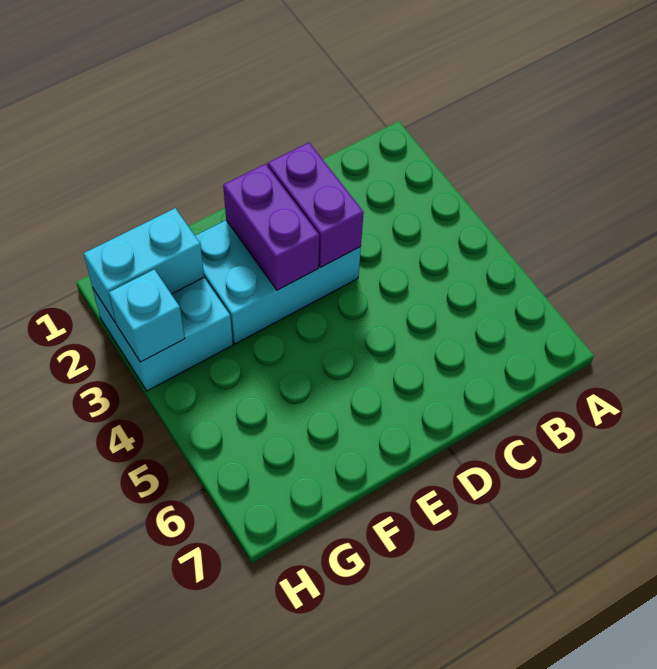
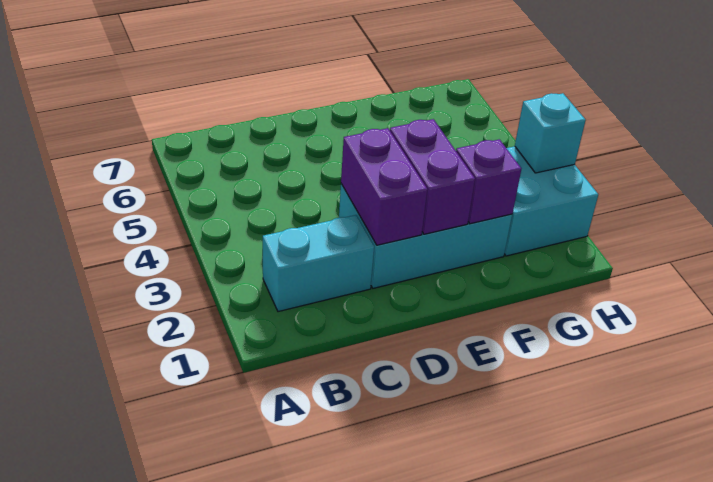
none -> purple 1x1 brick [456,139,521,224]
cyan 1x2 brick [84,208,204,323] -> cyan 1x2 brick moved to [262,215,374,312]

